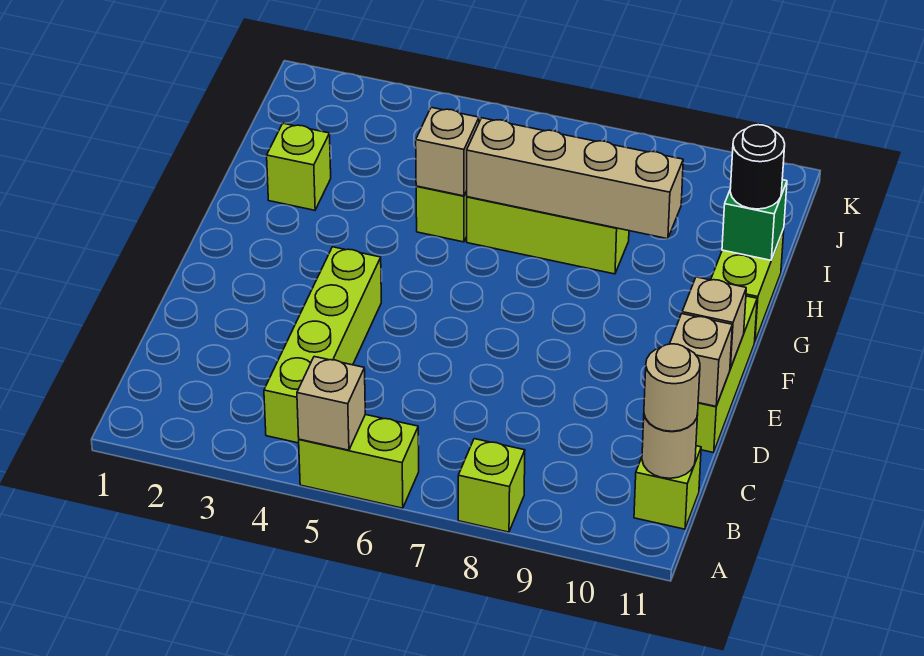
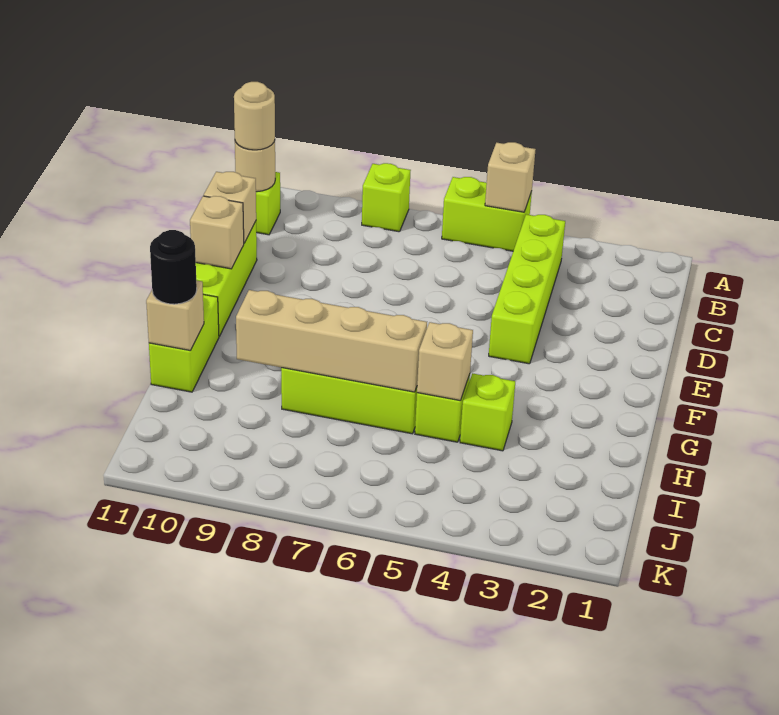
lime 1x1 brick [267,123,331,210] -> lime 1x1 brick moved to [460,373,515,451]
green 1x1 brick [722,180,787,260] -> tan 1x1 brick [146,280,204,351]

